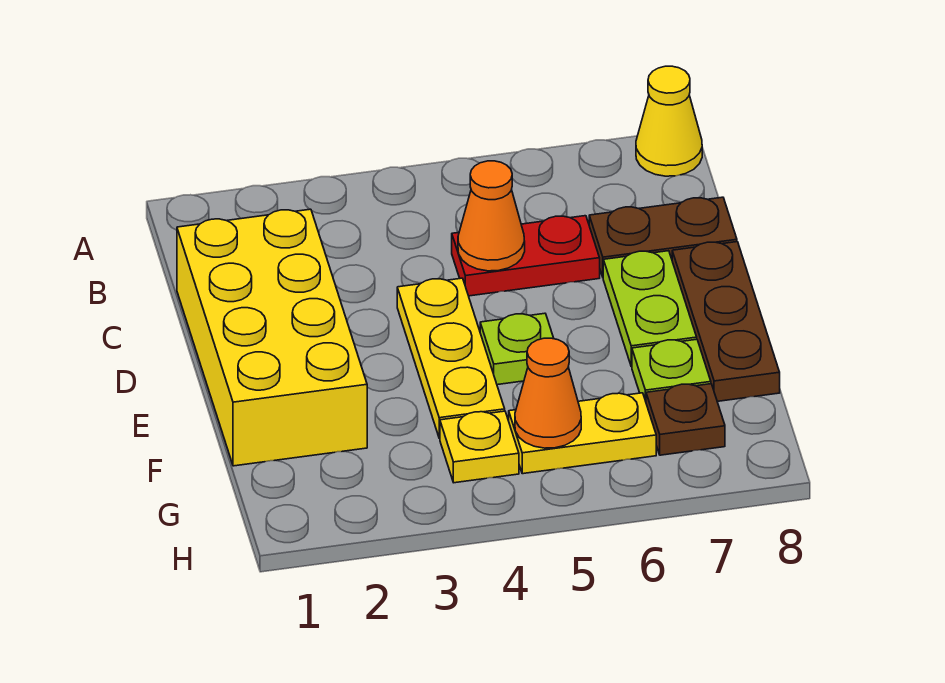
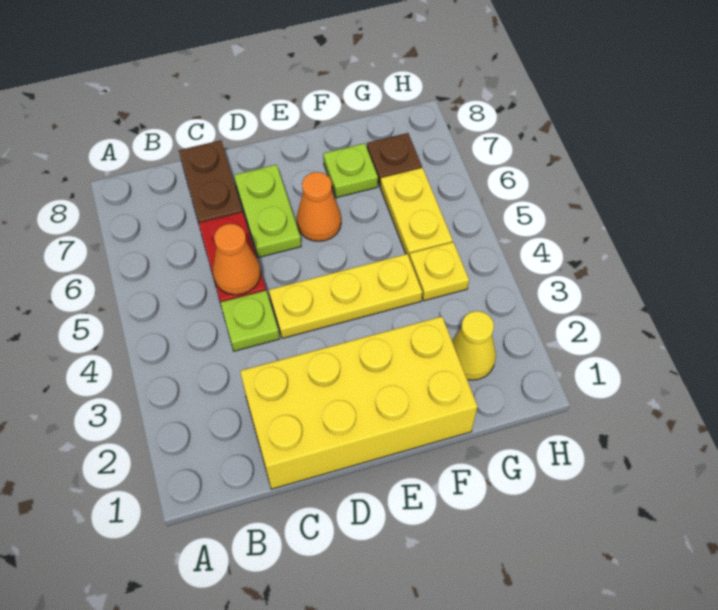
yellow 1x1 cone [636,66,702,176] -> yellow 1x1 cone moved to [452,311,496,380]
lime 1x2 plate [603,251,697,367] -> lime 1x2 plate turned to [234,165,301,258]
brown 1x3 plate [672,242,780,401] -> none
lime 1x1 plate [480,313,554,385] -> lime 1x1 plate moved to [220,291,280,351]
orange 1x1 cone [515,338,581,448] -> orange 1x1 cone moved to [296,172,341,241]

